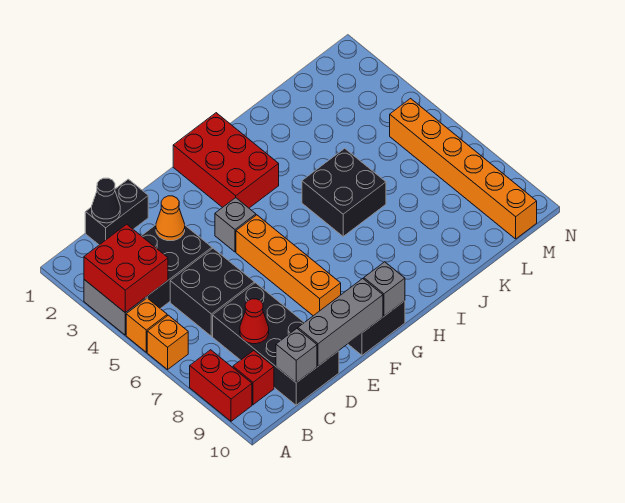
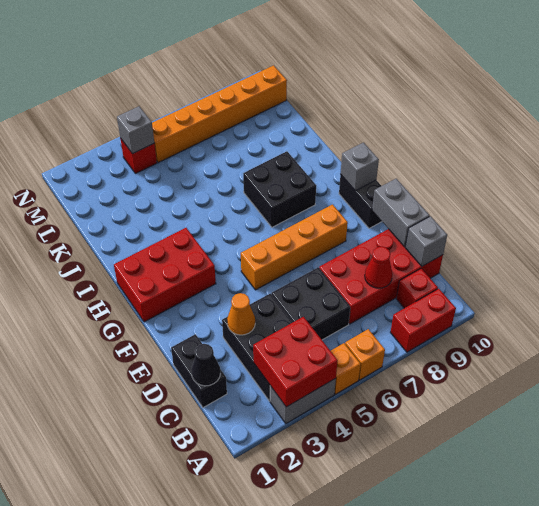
black 2x4 brick [213,283,339,405] -> red 2x4 brick [319,229,443,324]
grey 1x3 brick [298,279,383,366] -> grey 1x2 brick [372,179,430,247]
grey 1x1 brick [215,198,256,252] -> grey 1x1 brick moved to [117,106,154,154]
black 2x2 brick [302,148,386,236] -> black 2x2 brick moved to [243,151,316,227]
none -> red 1x1 brick [120,138,157,174]

